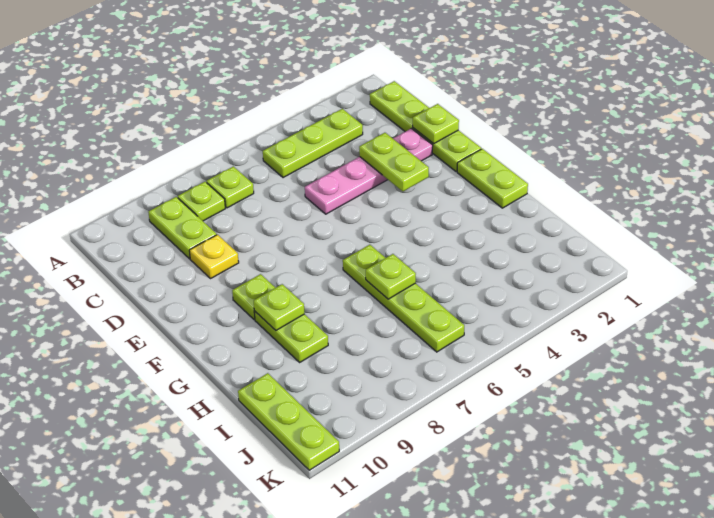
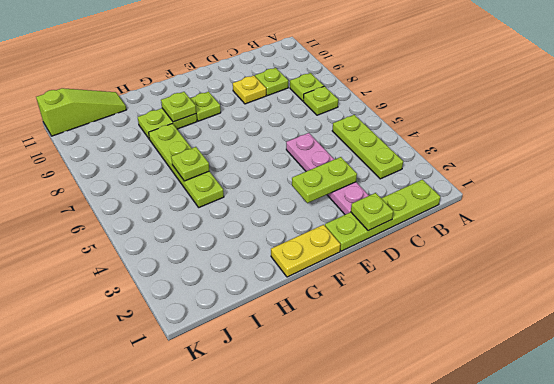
lime 1x2 plate [148,197,217,259] -> lime 1x1 plate [255,68,288,96]
lime 1x2 plate [457,149,528,208] -> yellow 1x2 plate [271,225,341,277]
lime 1x4 plate [343,245,464,352] -> lime 1x4 plate turned to [149,124,224,207]
lime 1x3 plate [238,373,339,470] -> lime 1x3 slope [36,88,126,136]

